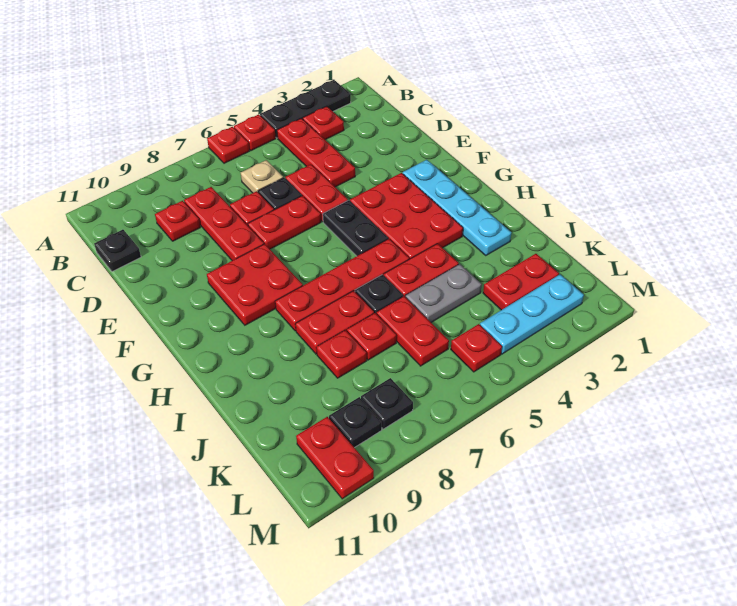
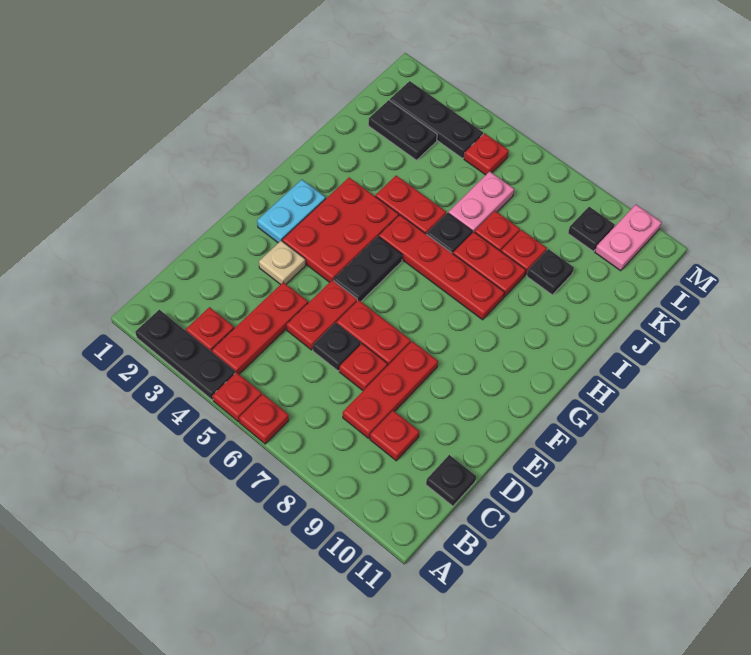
tan 1x1 plate [241,160,283,193] -> tan 1x1 plate moved to [259,241,306,285]
cyan 1x4 plate [403,160,511,255] -> cyan 1x2 plate [257,180,326,243]
red 2x2 plate [207,244,303,325] -> none
grey 1x2 plate [405,264,482,322] -> none
red 1x2 plate [377,296,449,366] -> pink 1x2 plate [448,171,514,233]
red 1x2 plate [483,254,559,310] -> black 1x2 plate [368,100,437,160]
cyan 1x3 plate [480,274,584,354] -> black 1x3 plate [390,81,483,158]
black 1x1 plate [361,378,413,429] -> black 1x1 plate moved to [527,249,574,295]
red 1x2 plate [296,417,374,499] -> pink 1x2 plate [595,205,662,271]

